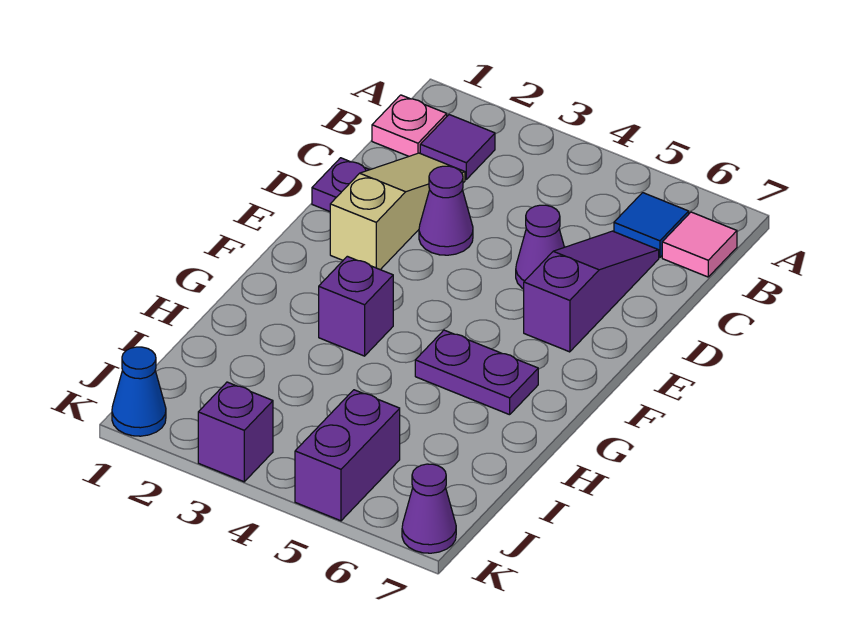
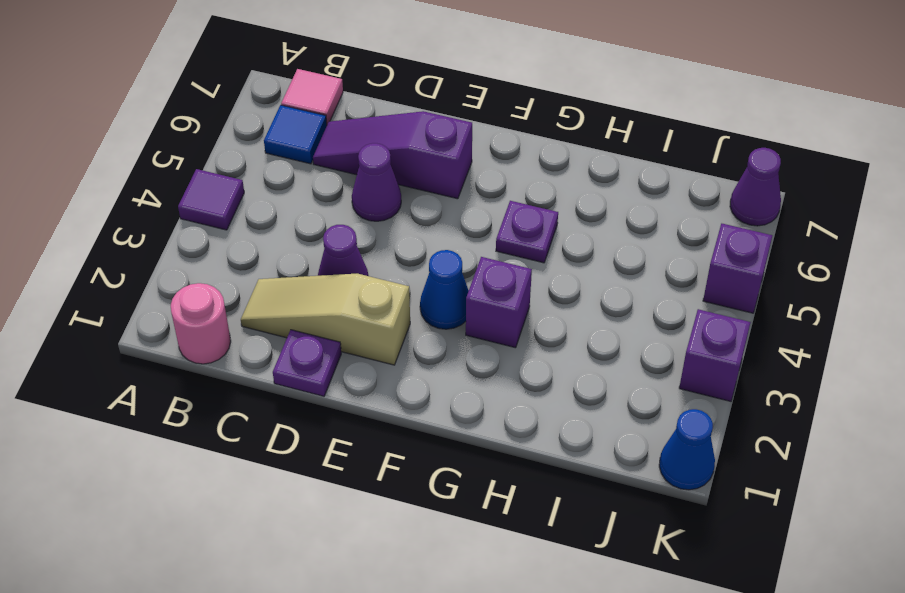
pink 1x1 plate [372,95,447,156] -> pink 1x1 round brick [171,283,231,364]
purple 1x1 tile [420,115,495,179] -> purple 1x1 tile moved to [178,169,244,230]
none -> blue 1x1 cone [420,250,469,329]
purple 1x2 plate [415,330,538,415] -> purple 1x1 plate [496,201,558,263]
purple 1x2 brick [295,390,400,521] -> purple 1x1 brick [703,224,772,313]

